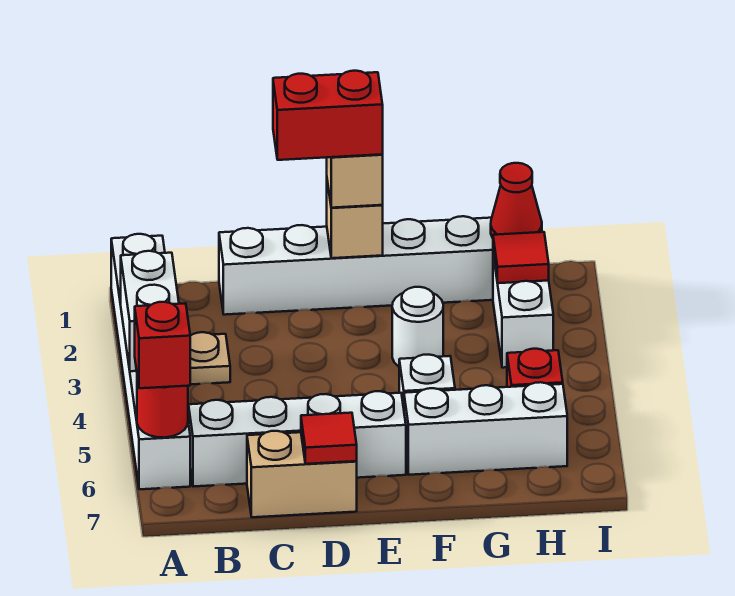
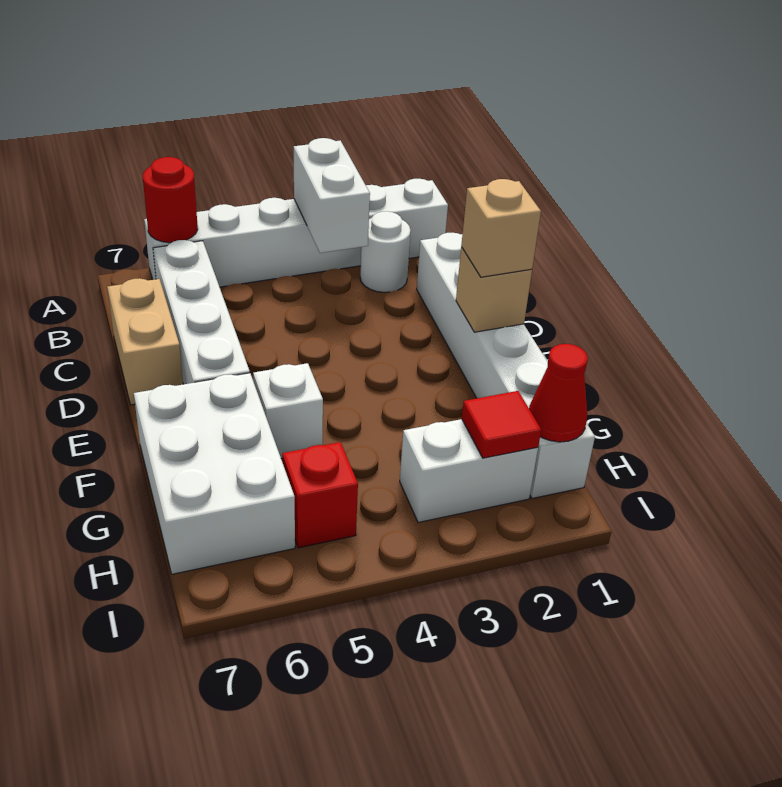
white 1x2 brick [121,251,179,371] -> white 1x2 brick turned to [294,138,370,253]
red 1x1 brick [135,302,190,388] -> none
tan 1x1 plate [190,332,230,385] -> none
red 1x2 brick [273,71,383,160] -> none
red 1x1 tile [301,413,357,464] -> none
white 1x1 round brick [392,287,443,367] -> white 1x1 round brick moved to [360,211,411,292]
white 1x3 brick [404,382,567,475] -> white 2x3 brick [134,373,295,574]

